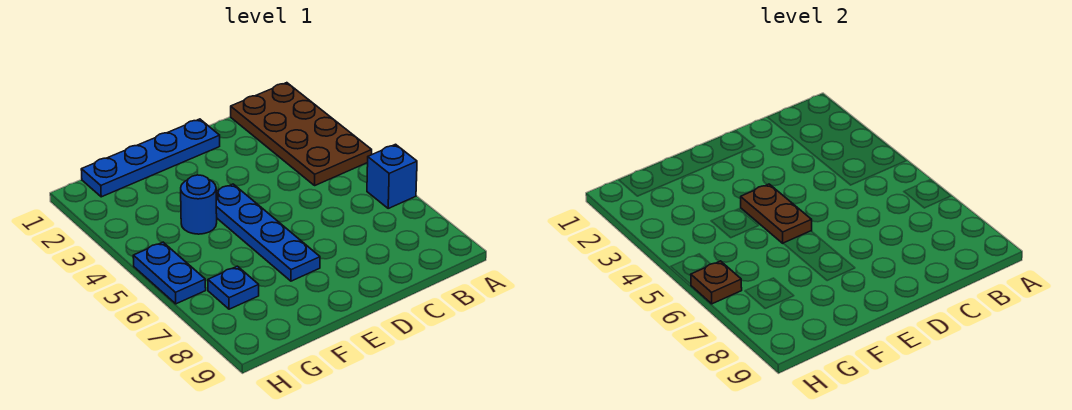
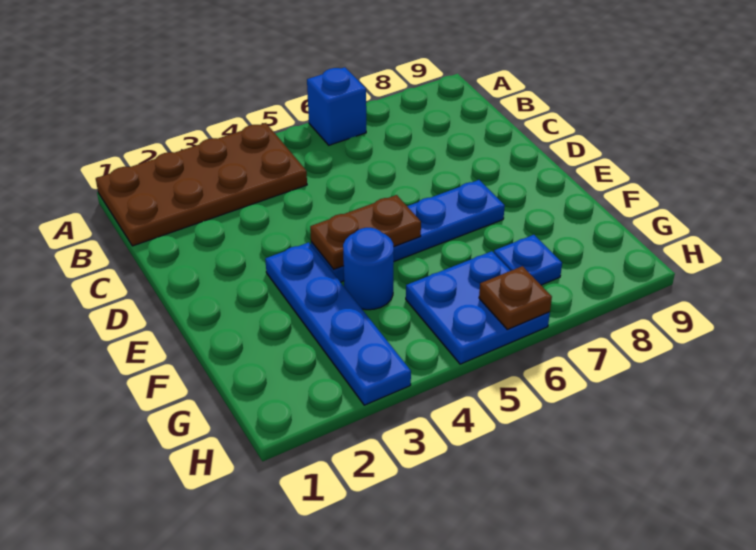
blue 1x4 plate [81,119,220,197] -> blue 1x4 plate moved to [265,242,411,405]
blue 1x2 plate [133,242,206,304] -> blue 2x2 plate [406,251,550,364]

